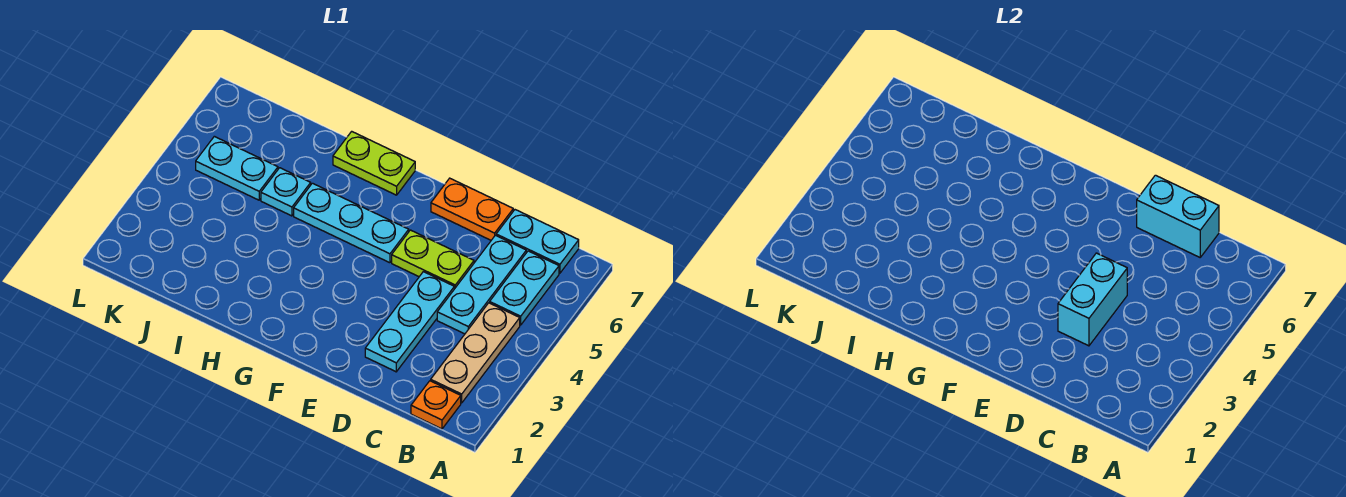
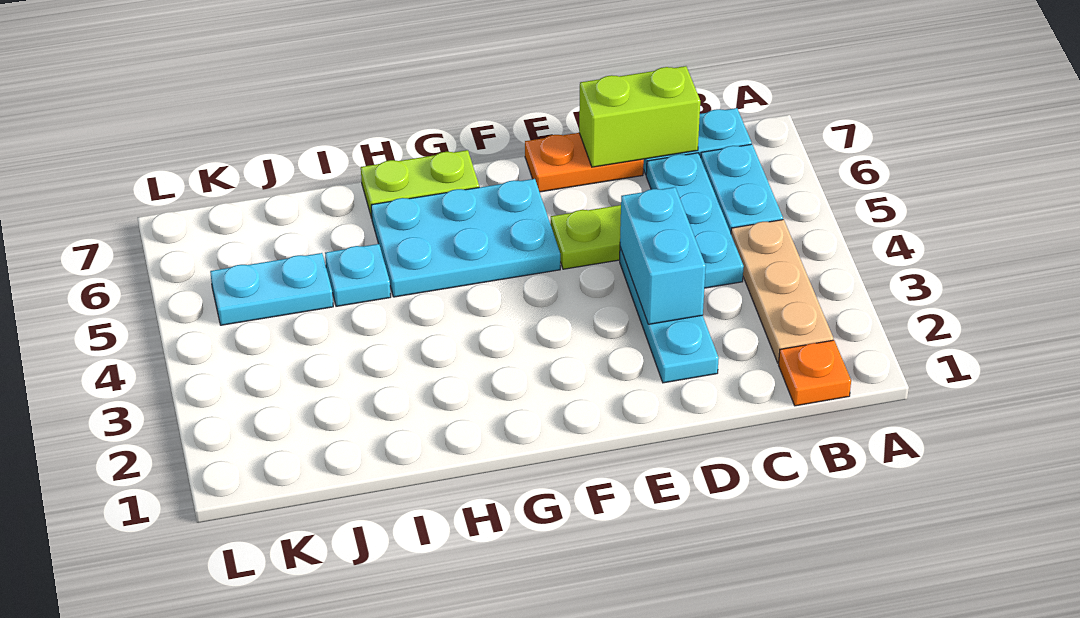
cyan 1x2 brick [1137,175,1219,257] -> lime 1x2 brick [579,66,700,167]
cyan 1x3 plate [294,183,409,263] -> cyan 2x3 plate [371,179,560,297]

